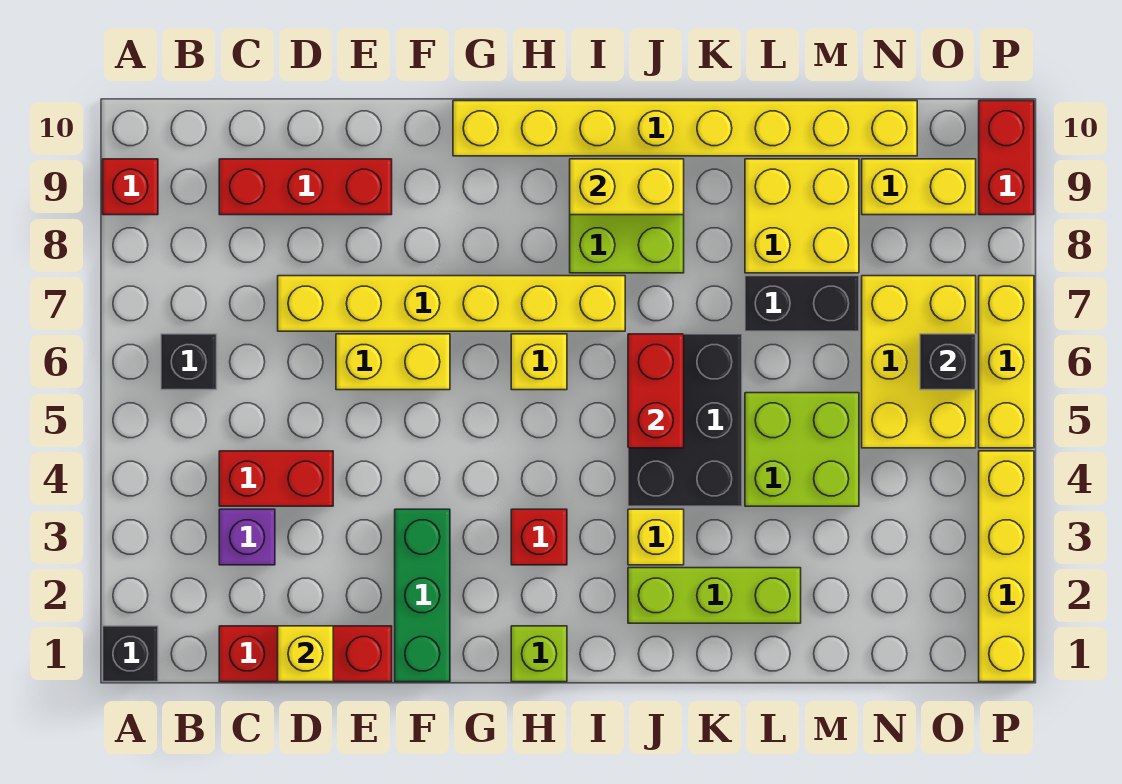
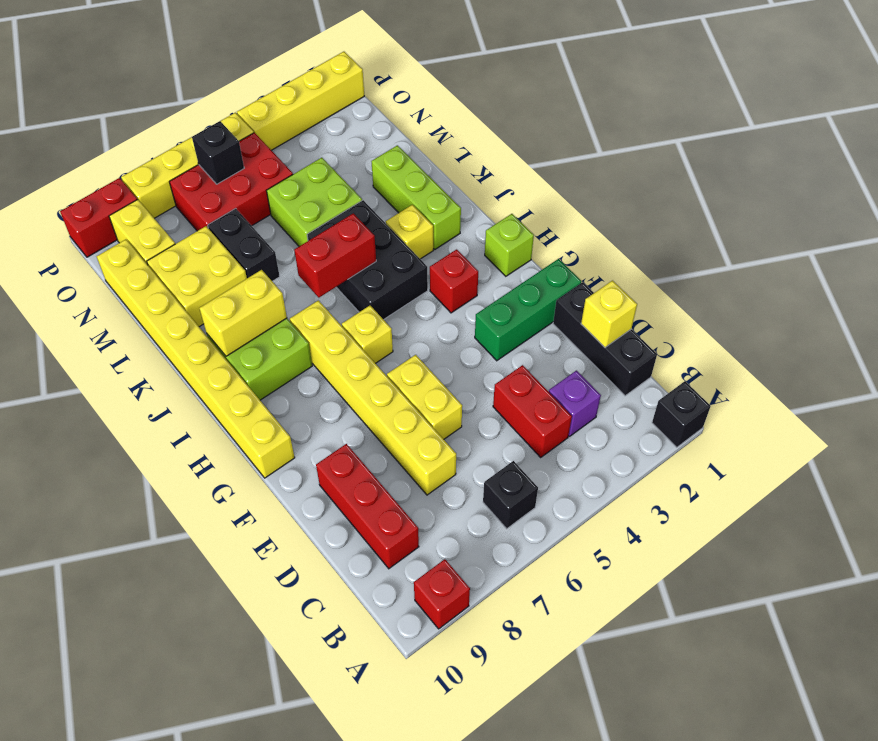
red 1x3 brick [219,626,392,682] -> black 1x3 brick [553,282,657,396]
yellow 1x2 brick [570,159,684,215] -> yellow 1x2 brick turned to [199,270,287,356]
black 2x3 brick [628,334,742,506] -> black 2x3 brick turned to [307,200,428,320]
yellow 2x3 brick [862,276,976,448] -> red 2x3 brick [169,133,293,231]
yellow 1x3 brick [979,276,1034,448] -> yellow 1x4 brick [121,113,254,218]

